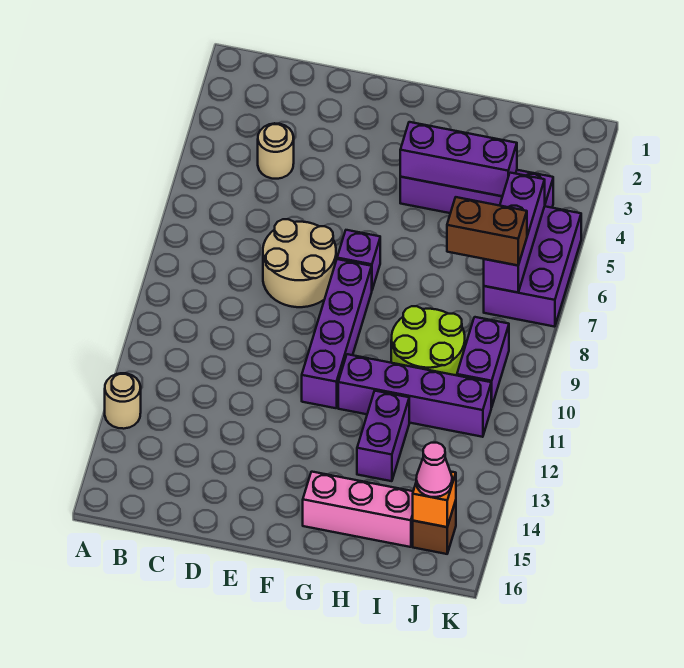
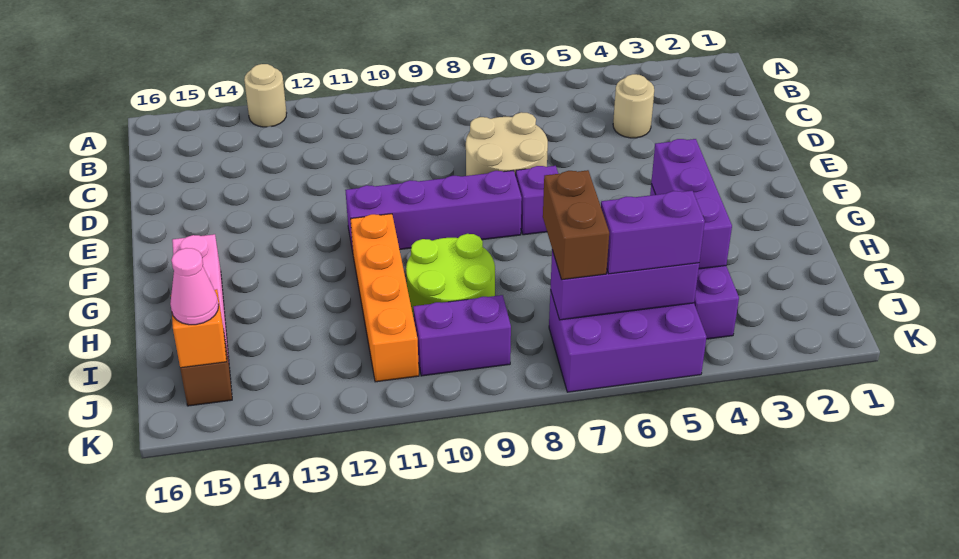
purple 1x4 brick [338,354,491,437] -> orange 1x4 brick [351,214,419,382]
purple 1x2 brick [357,391,409,481] -> purple 1x2 brick moved to [601,191,705,274]

